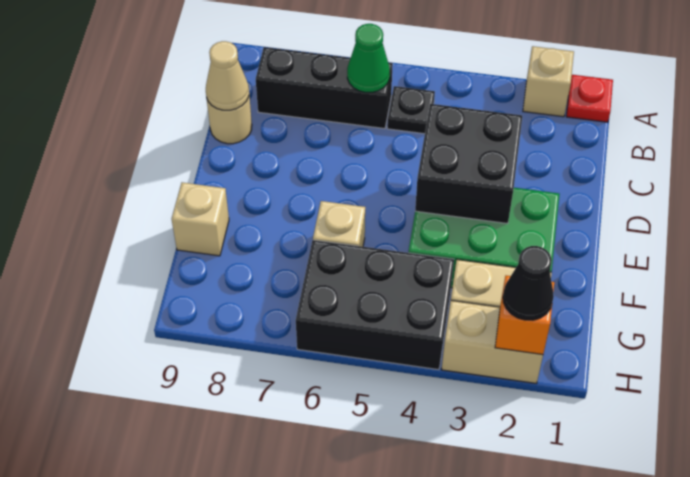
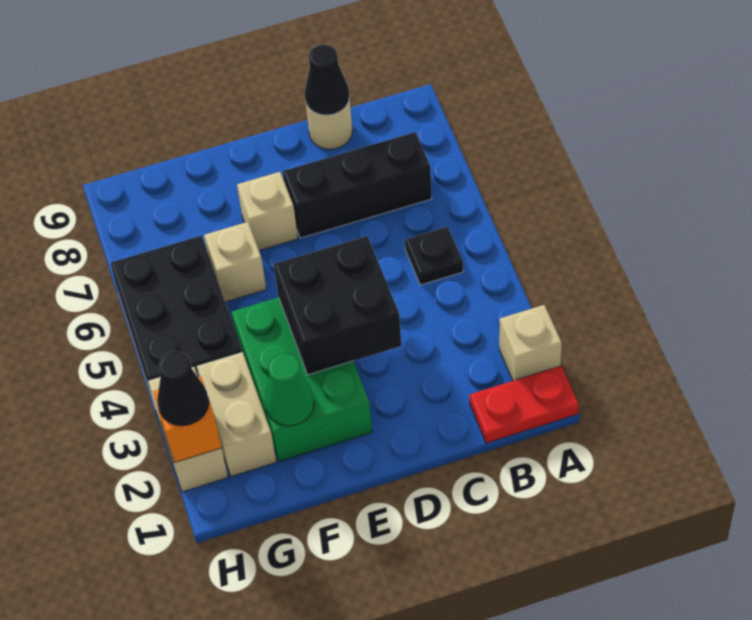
red 1x1 plate [566,75,613,122] -> red 1x2 plate [470,366,579,443]
black 1x3 brick [256,47,393,129] -> black 1x3 brick turned to [283,132,432,238]
green 1x1 cone [347,24,390,92] -> green 1x1 cone moved to [265,354,314,426]
tan 1x1 cone [206,41,249,110] -> black 1x1 cone [305,45,349,115]
tan 1x1 brick [172,182,229,256] -> tan 1x1 brick moved to [237,172,298,250]

